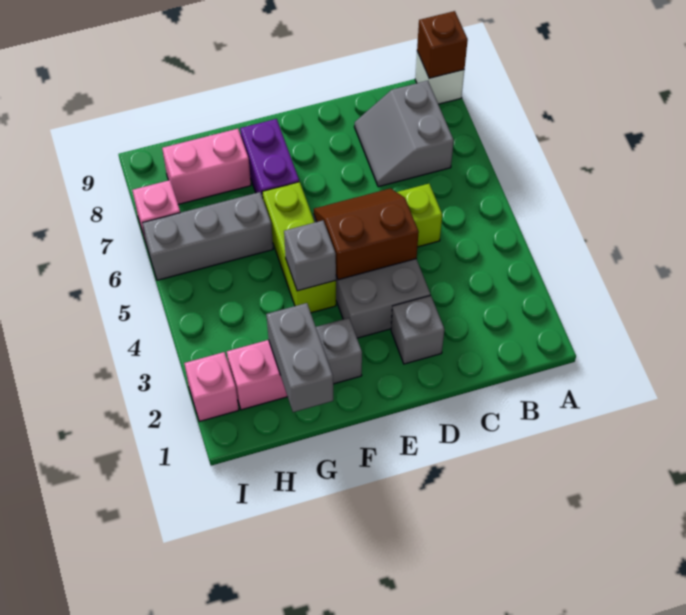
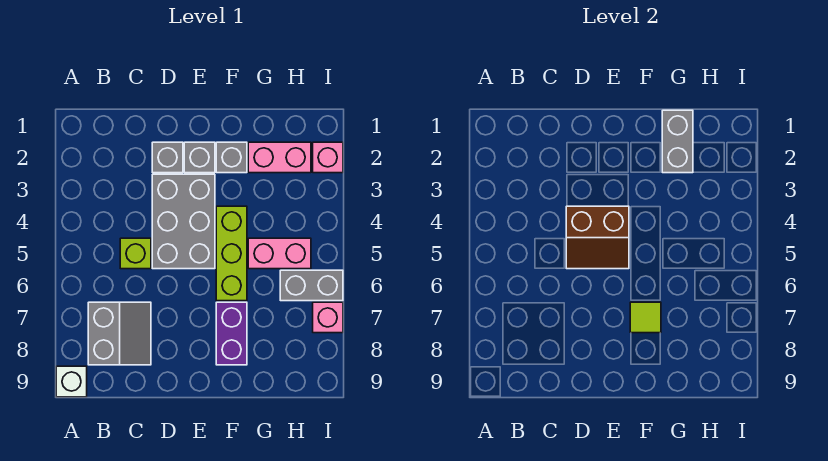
brown 1x1 brick [417,11,468,78] -> none
grey 1x1 brick [284,221,336,291] -> grey 1x1 brick moved to [184,142,215,173]
none -> lime 1x1 tile [630,302,661,333]
grey 1x3 brick [142,192,273,280] -> grey 1x2 brick [280,270,343,301]
pink 1x2 brick [162,129,251,204] -> pink 1x2 brick moved to [248,238,311,269]

